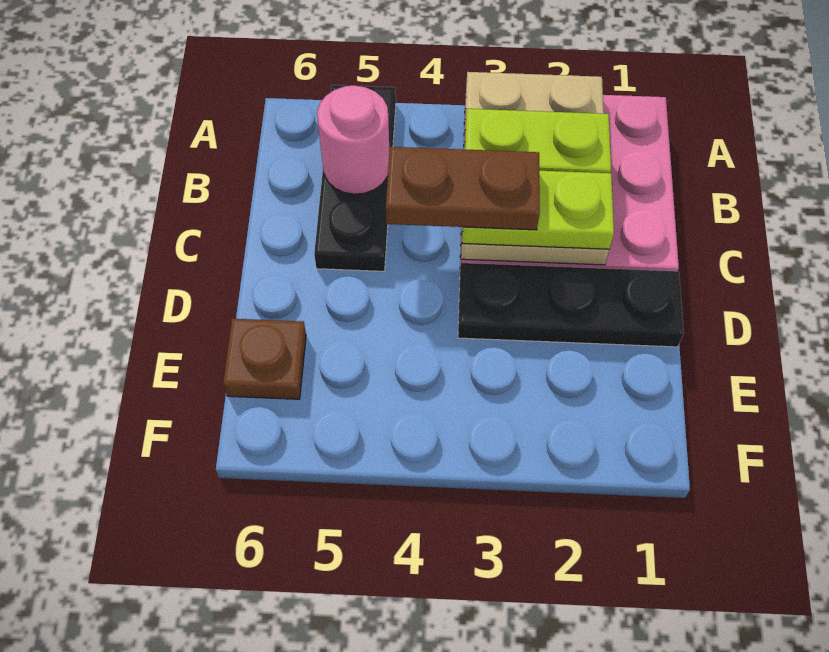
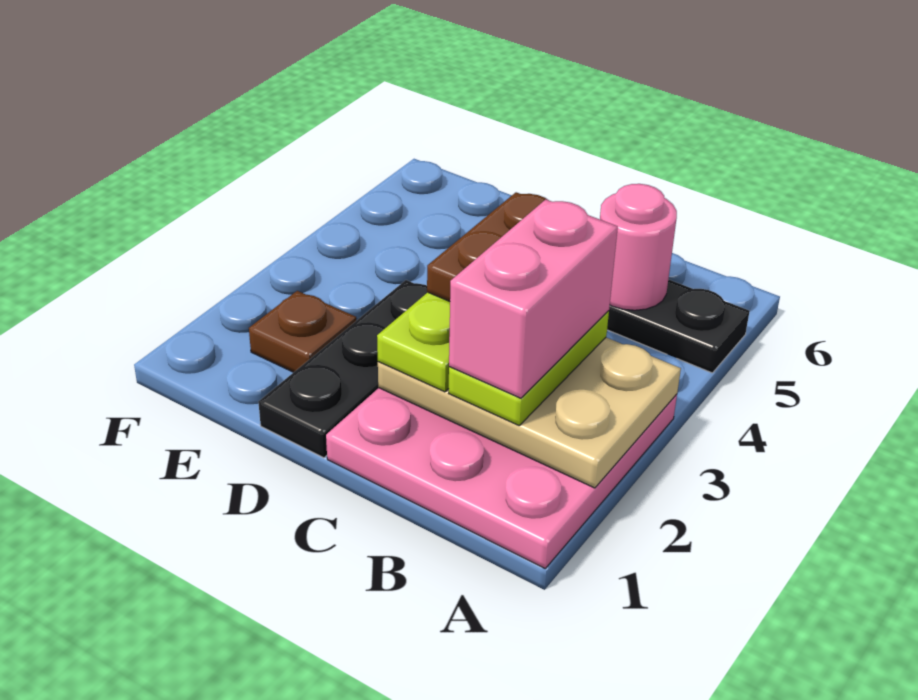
none -> pink 1x2 brick [449,200,618,398]
brown 1x1 plate [223,319,306,399] -> brown 1x1 plate moved to [249,291,356,372]

